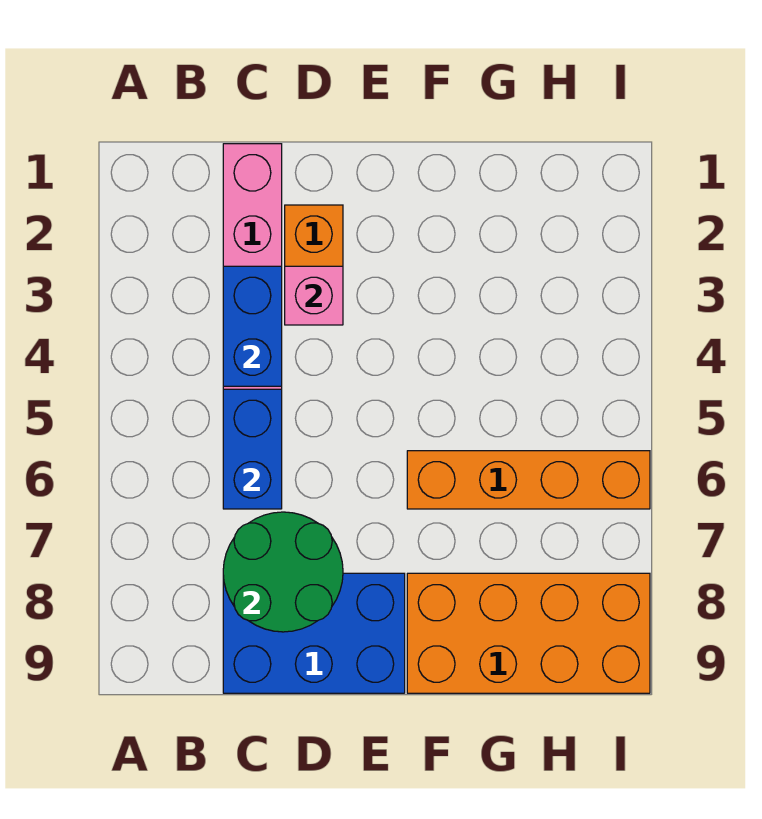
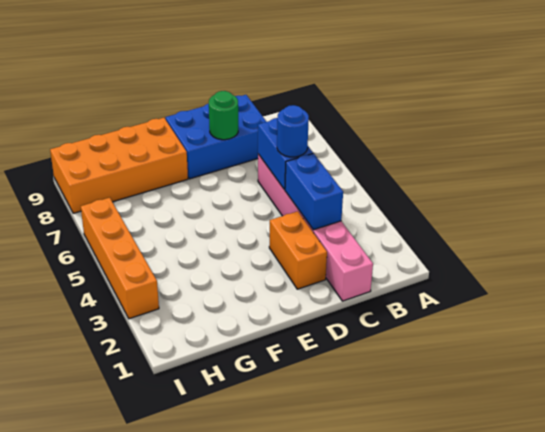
none -> blue 1x1 round brick [277,105,309,157]
green 2x2 round brick [223,512,343,632] -> green 1x1 round brick [209,91,238,140]
pink 1x1 brick [285,266,343,325] -> none
orange 1x4 brick [407,451,650,509] -> orange 1x4 brick turned to [81,198,159,319]

